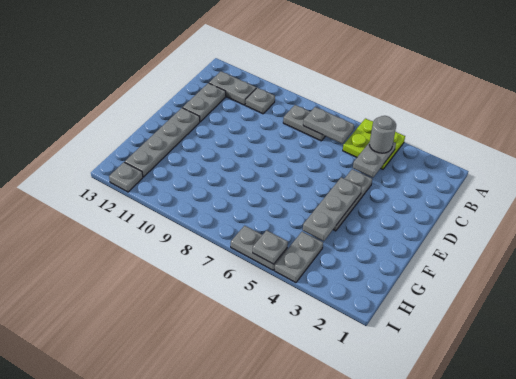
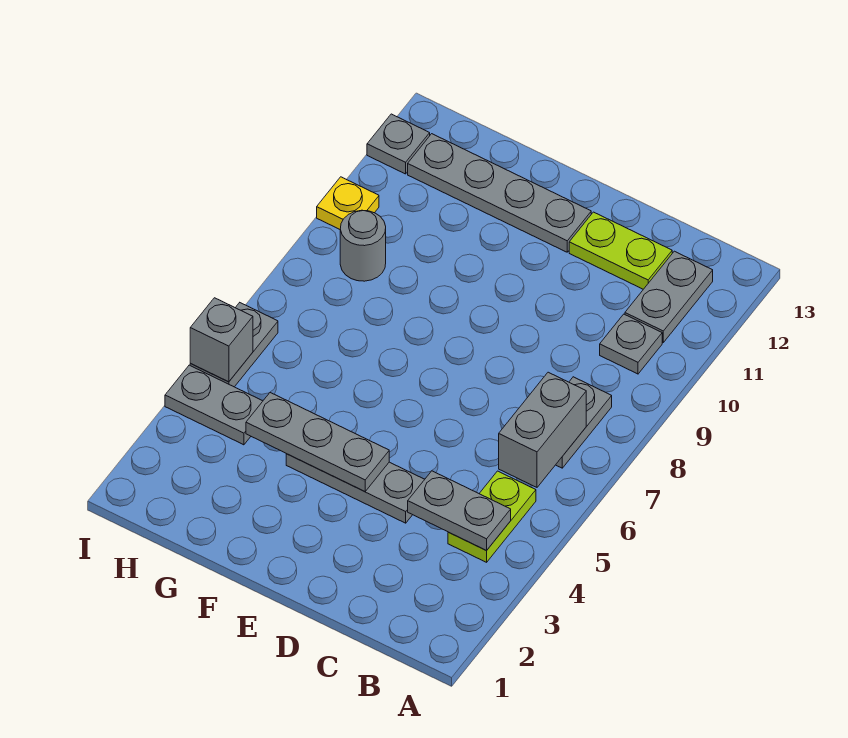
lime 2x2 plate [343,119,405,169] -> lime 1x2 plate [448,471,536,562]
grey 1x1 round brick [370,116,396,153] -> grey 1x1 round brick moved to [340,210,386,281]
grey 1x2 plate [303,107,354,144] -> grey 1x2 brick [499,372,586,487]
grey 1x2 plate [183,83,226,122] -> lime 1x2 plate [569,212,672,289]
grey 1x1 plate [253,230,288,264] -> grey 1x1 brick [190,298,253,382]
none -> yellow 1x1 plate [317,177,379,229]

